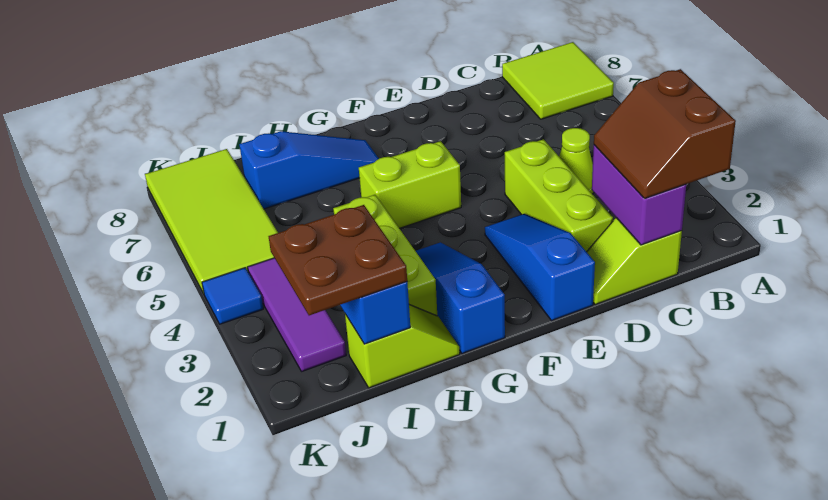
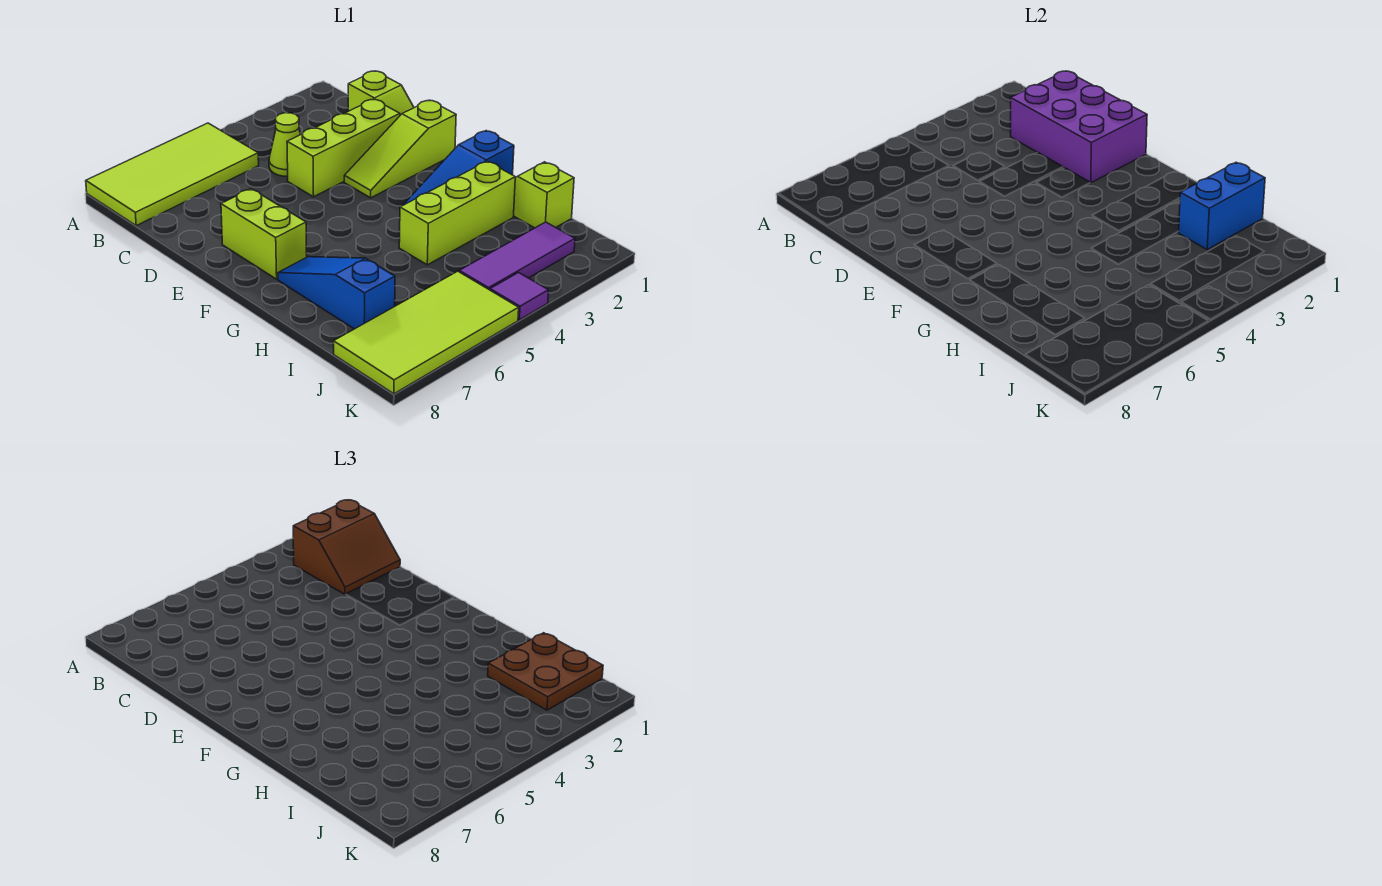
lime 2x2 tile [502,42,614,119] -> lime 2x4 tile [86,123,259,226]
purple 1x2 brick [592,145,686,245] -> purple 2x3 brick [1011,71,1147,183]
blue 1x3 slope [485,214,595,321] -> lime 1x3 slope [344,100,456,198]
lime 1x2 brick [359,141,461,228] -> lime 1x2 brick moved to [221,189,307,279]
blue 1x1 tile [202,268,263,324] -> purple 1x1 tile [490,273,549,320]

